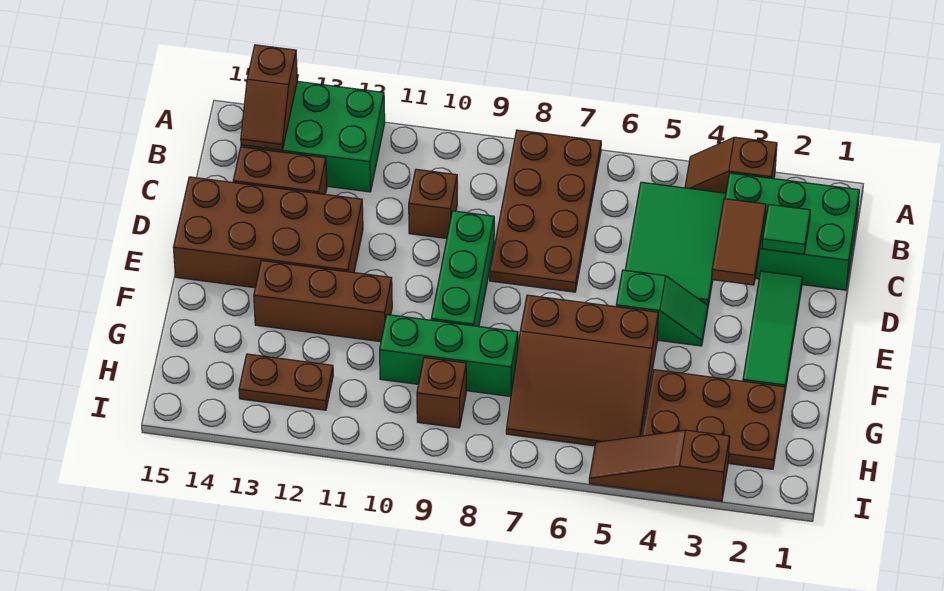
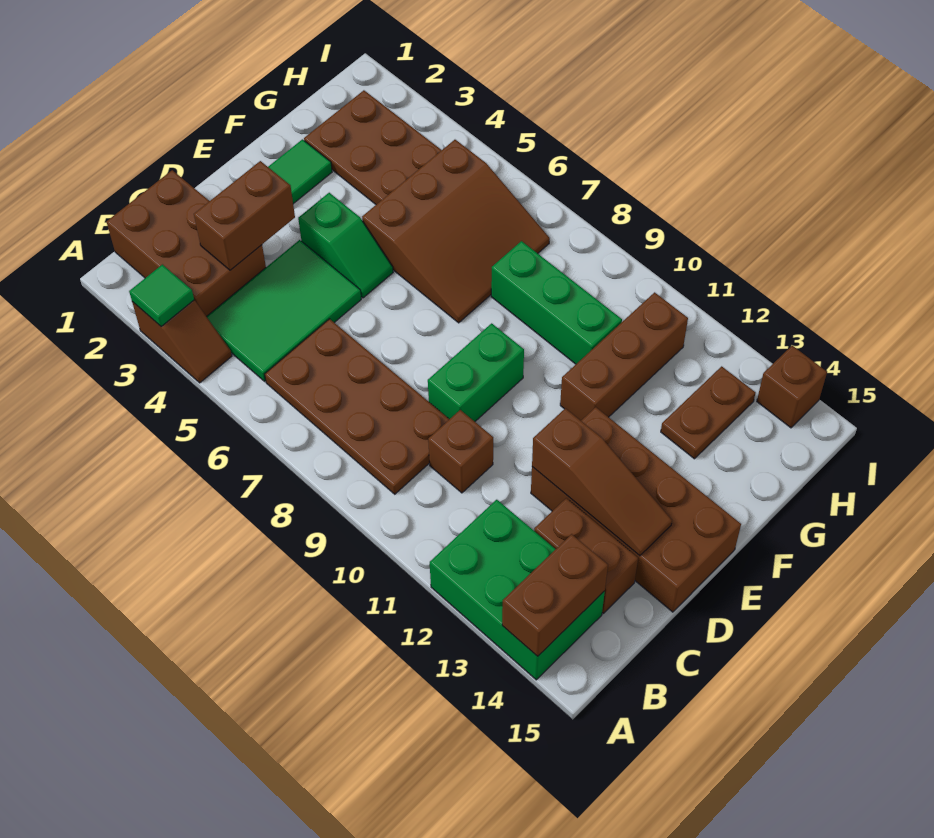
brown 2x4 plate [490,130,601,292] -> brown 2x4 plate turned to [265,319,449,494]
brown 1x2 slope [241,45,297,150] -> brown 1x2 brick [502,534,608,656]
green 2x3 brick [725,173,859,290] -> brown 2x3 brick [106,170,266,316]
green 1x1 tile [762,205,810,254] -> green 1x1 tile moved to [129,265,194,327]
brown 1x2 tile [712,199,766,285] -> brown 1x2 brick [194,161,295,270]
green 1x3 brick [431,211,494,327] -> green 1x2 brick [428,323,524,422]
green 1x2 slope [616,270,708,346] -> green 1x2 slope turned to [298,193,393,298]
brown 3x3 slope [506,295,658,446] -> brown 3x3 slope turned to [362,140,550,323]
brown 1x3 brick [254,261,392,342] -> brown 1x3 brick turned to [560,292,688,420]
brown 1x1 brick [417,357,466,428] -> brown 1x1 brick moved to [757,346,827,428]
brown 1x2 plate [239,354,333,410] -> brown 1x2 plate turned to [661,366,756,459]
brown 1x3 slope [589,430,730,501] -> brown 1x3 slope moved to [532,408,672,556]

